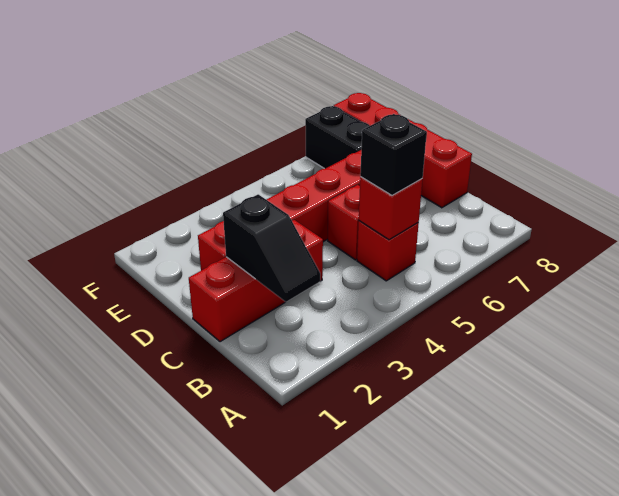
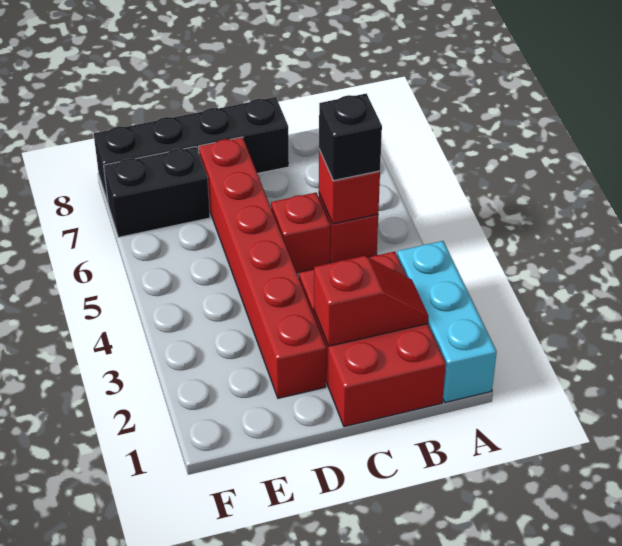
none -> cyan 1x3 brick [397,241,497,403]
black 1x2 slope [223,194,320,302] -> red 1x2 slope [314,256,429,346]
red 1x3 brick [189,220,323,342] -> red 2x3 brick [299,251,446,427]
red 1x4 brick [334,93,472,208] -> black 1x4 brick [94,97,289,202]

